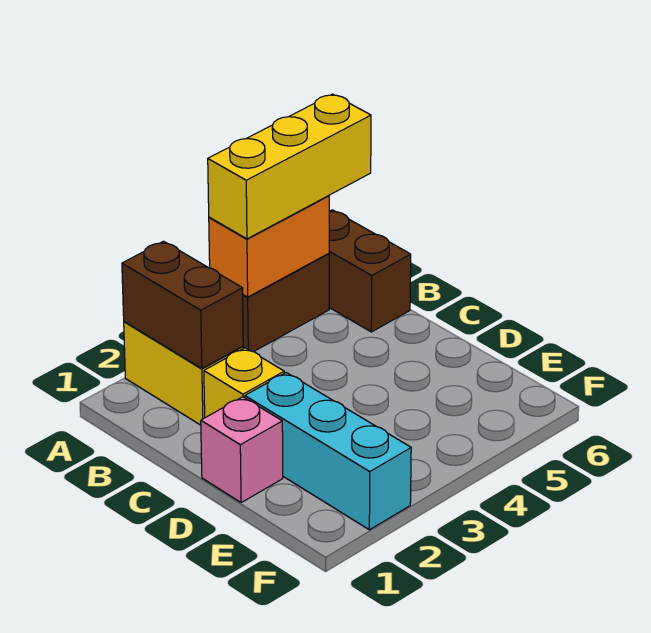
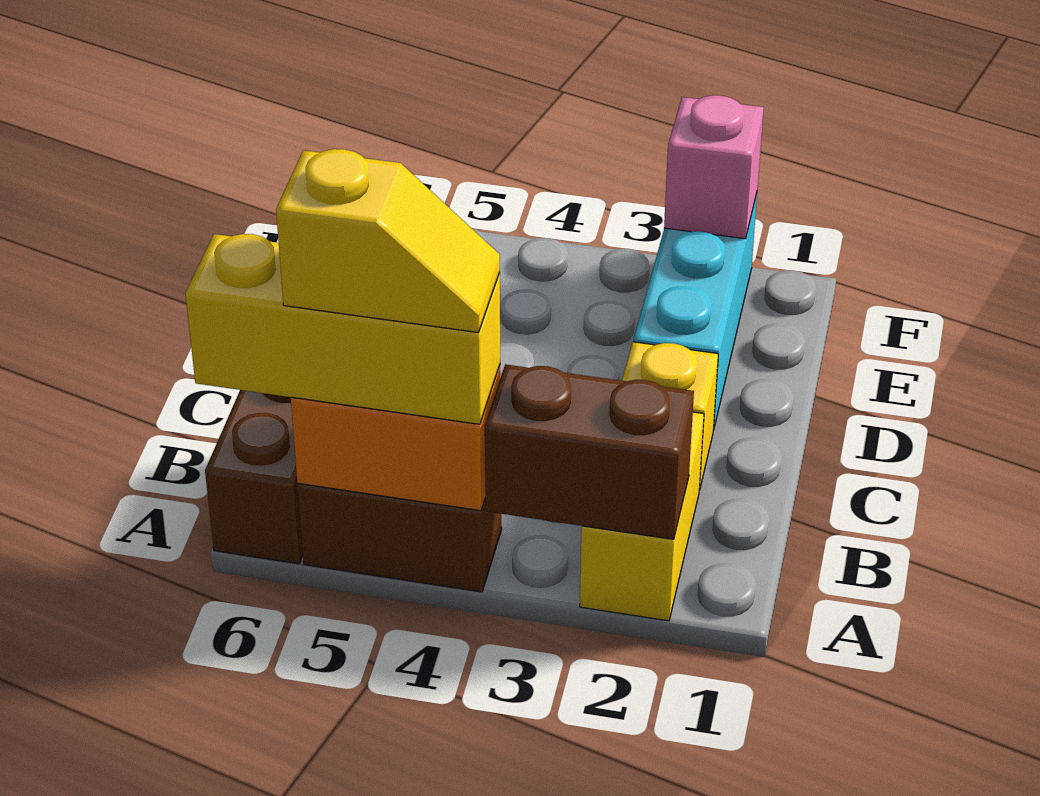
brown 1x2 brick [122,241,243,369] -> brown 1x2 brick turned to [485,364,694,539]
none -> yellow 1x2 slope [276,149,500,333]
pink 1x1 brick [201,397,283,503] -> pink 1x1 brick moved to [664,95,764,239]

